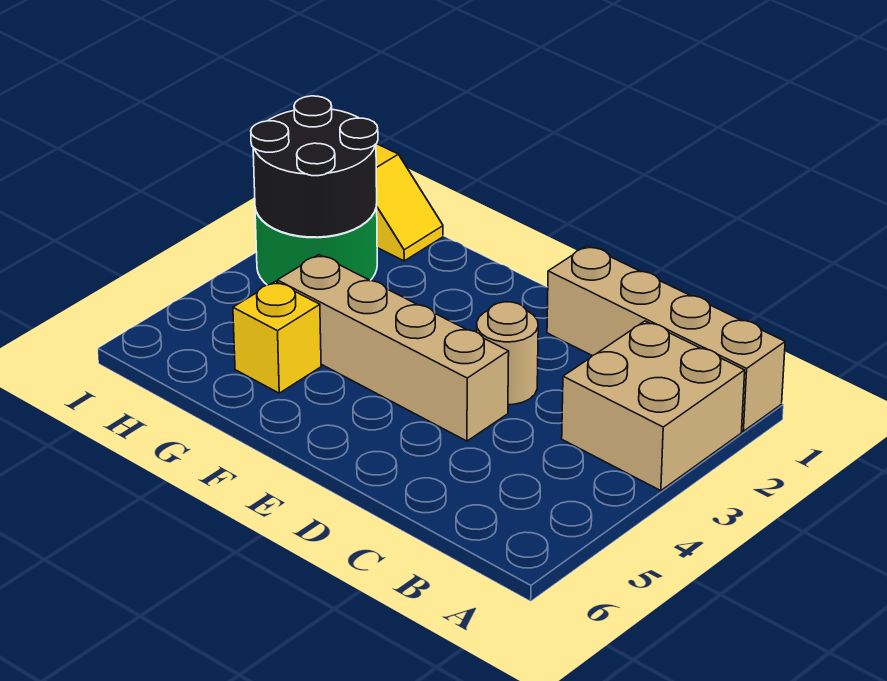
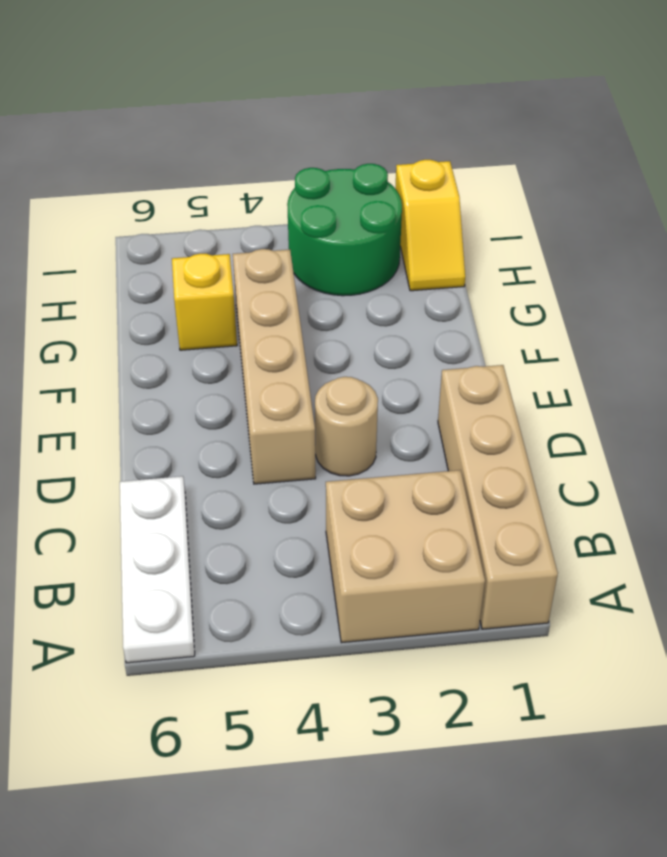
none -> white 1x3 plate [120,476,195,663]
black 2x2 round brick [251,96,378,237] -> none

